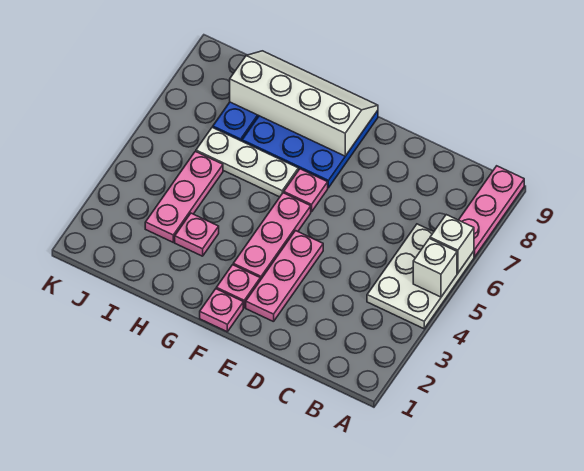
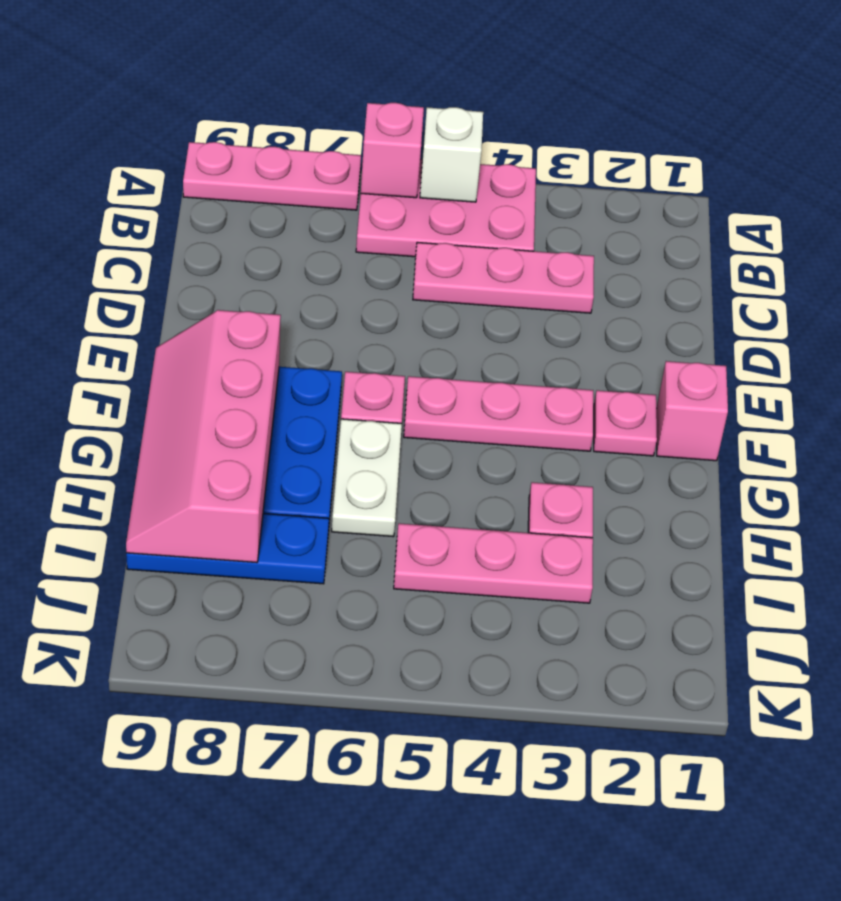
white 2x3 plate [367,224,474,329] -> pink 2x3 plate [356,160,536,257]
white 1x1 brick [430,215,474,273] -> pink 1x1 brick [361,103,424,198]
pink 1x3 plate [246,231,323,322] -> pink 1x3 plate moved to [413,242,594,313]
pink 1x1 plate [200,289,243,332] -> pink 1x1 brick [656,361,728,461]
white 2x4 slope [230,51,378,156] -> pink 2x4 slope [126,310,281,563]
white 1x3 plate [196,127,298,197] -> white 1x2 plate [332,419,402,537]

